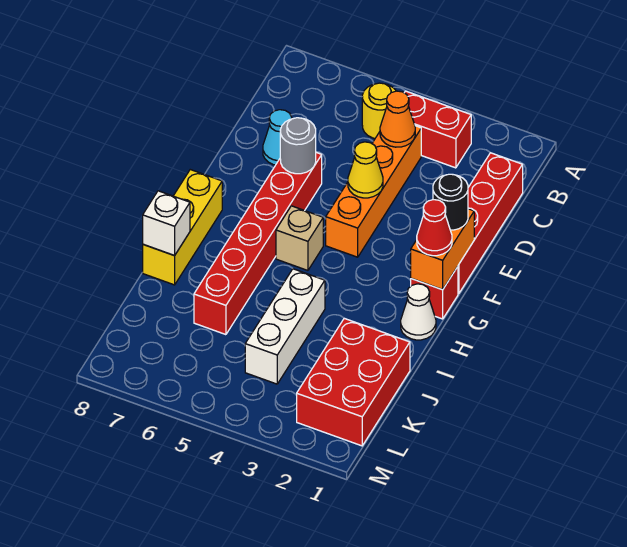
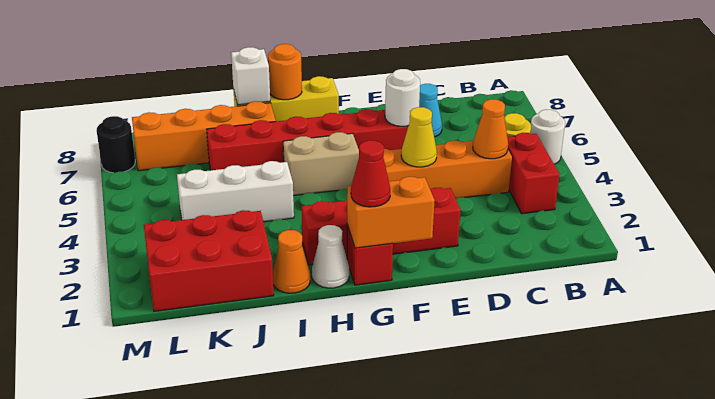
none -> white 1x1 round brick [531,109,565,164]
red 1x4 brick [458,153,523,294] -> red 1x4 brick moved to [301,188,461,265]
grey 1x1 round brick [280,118,316,174] -> white 1x1 round brick [385,69,420,126]
black 1x1 round brick [433,174,468,230] -> black 1x1 round brick moved to [96,116,135,173]
tan 1x1 brick [276,206,323,270] -> tan 1x2 brick [283,132,359,196]
none -> orange 1x1 round brick [268,44,302,100]
none -> orange 1x1 cone [273,230,310,293]
none -> orange 1x4 brick [132,101,276,171]

